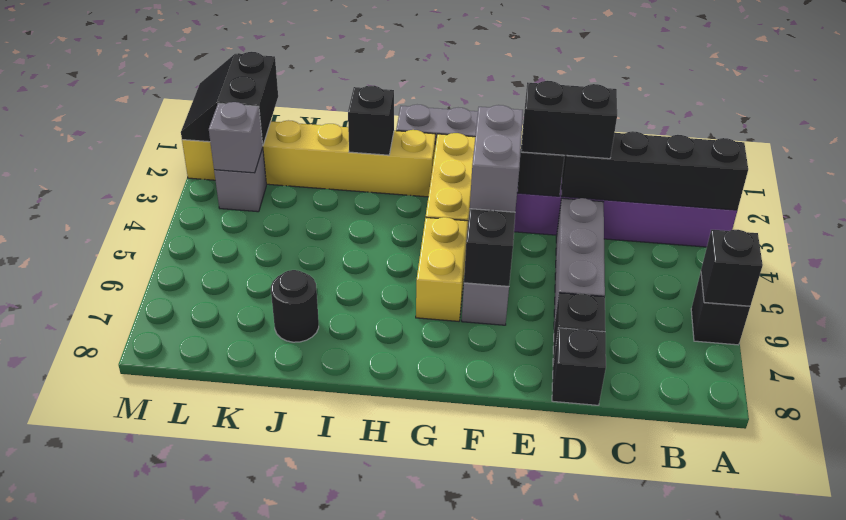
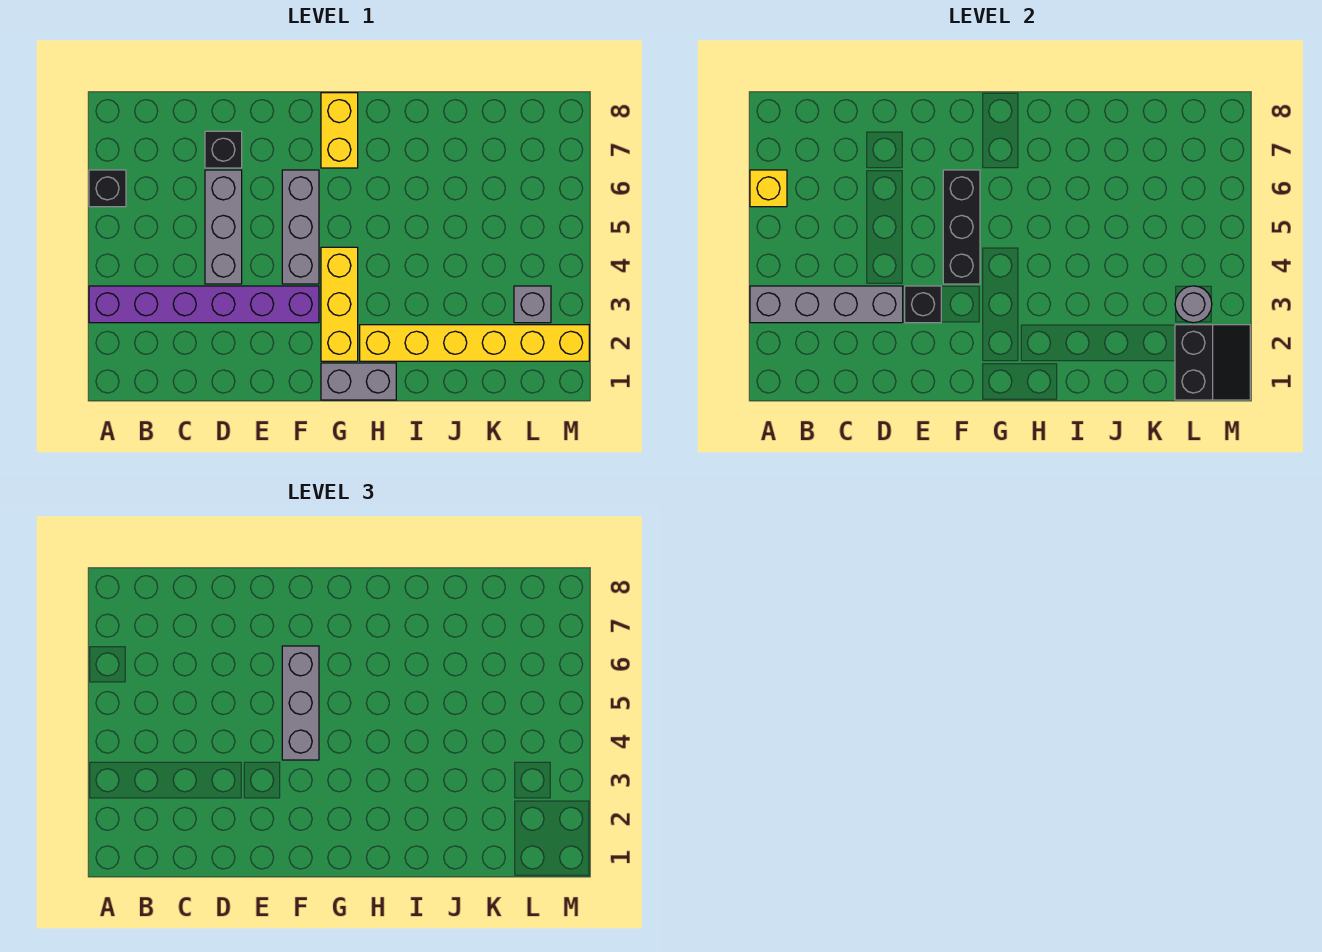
black 1x4 brick [562,131,748,210] -> grey 1x4 brick [750,286,903,323]
black 1x1 brick [701,230,763,306] -> yellow 1x1 brick [750,170,787,207]
black 1x2 brick [521,81,617,159] -> none
black 1x1 brick [552,328,606,405] -> none
grey 1x2 brick [470,105,523,212] -> grey 1x3 brick [282,646,319,760]
yellow 1x2 brick [416,217,468,321] -> yellow 1x2 brick moved to [321,93,358,168]
black 1x1 brick [348,86,394,155] -> none
black 1x1 round brick [271,270,319,342] -> none
grey 1x1 brick [209,102,263,173] -> grey 1x1 round brick [1175,286,1212,323]

